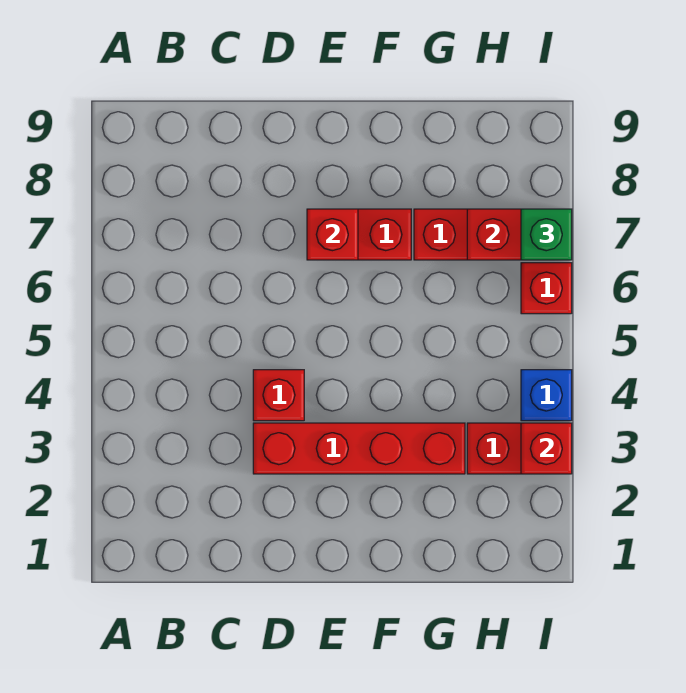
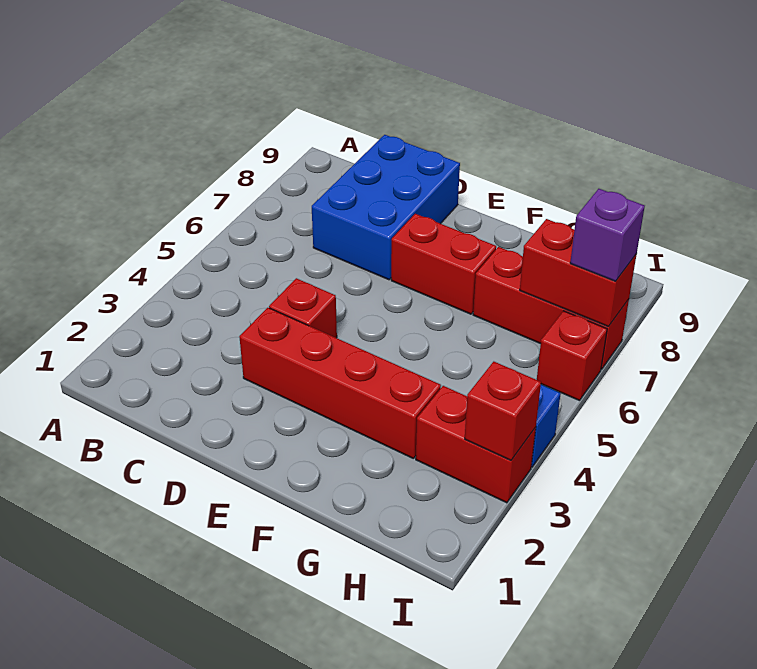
none -> blue 2x3 brick [312,135,460,280]
red 1x1 brick [307,209,358,260] -> none
green 1x1 brick [521,209,572,260] -> purple 1x1 brick [570,189,645,281]

